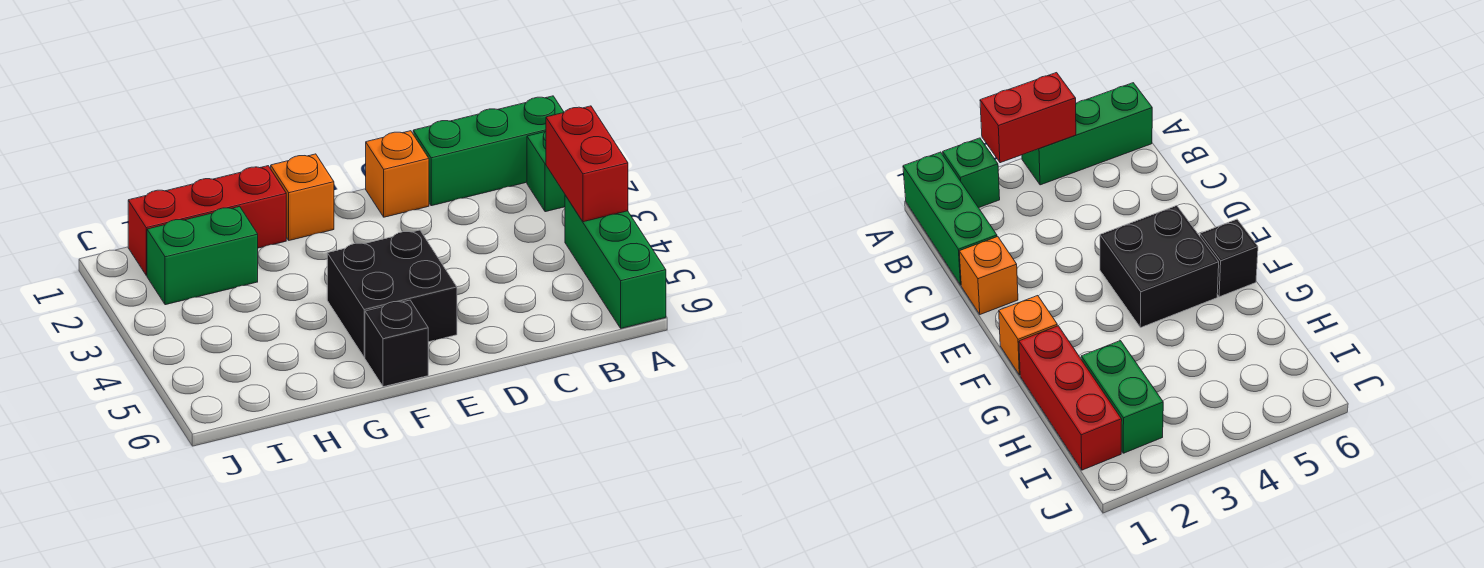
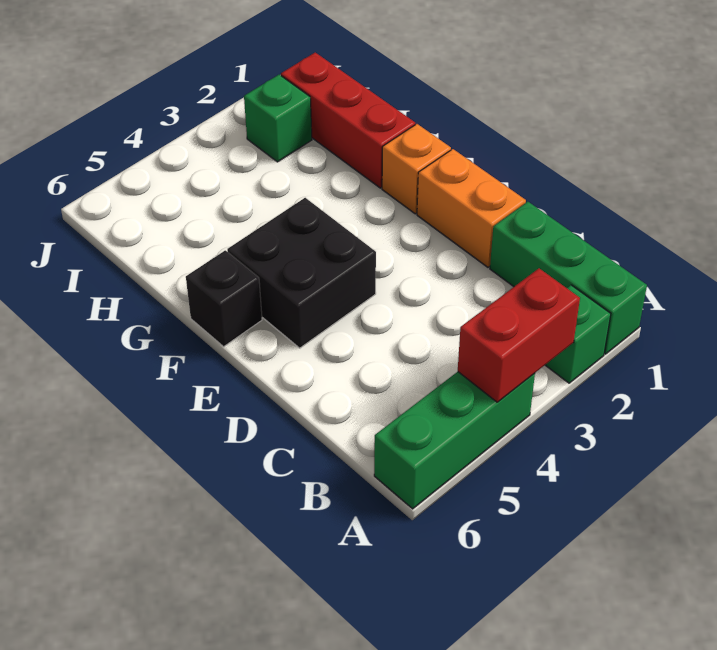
orange 1x1 brick [366,131,429,217] -> orange 1x2 brick [417,149,526,267]
green 1x2 brick [147,206,258,305] -> green 1x1 brick [244,75,312,162]

